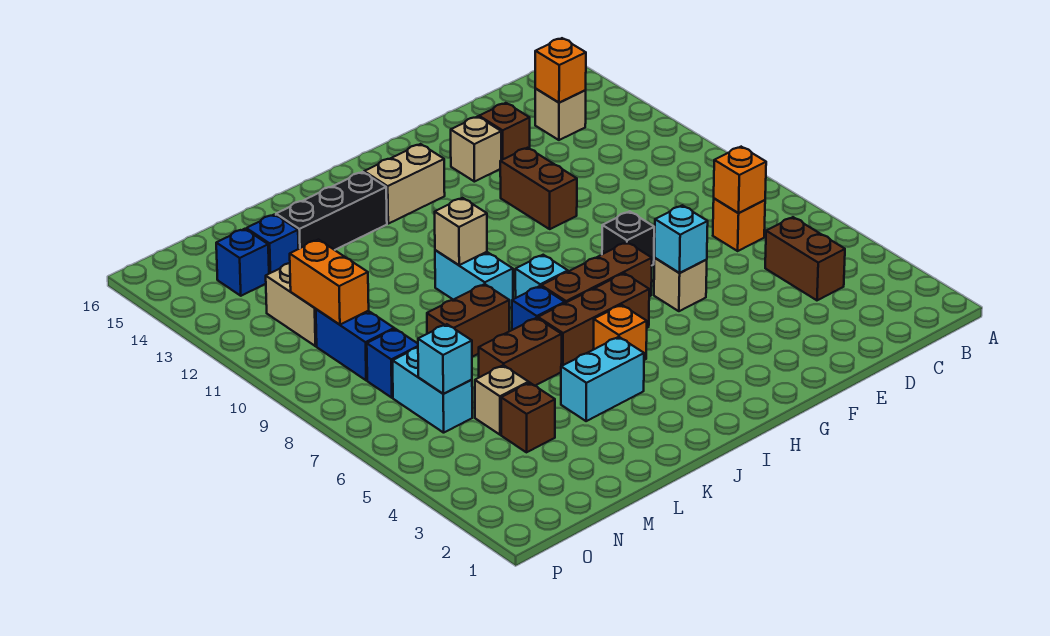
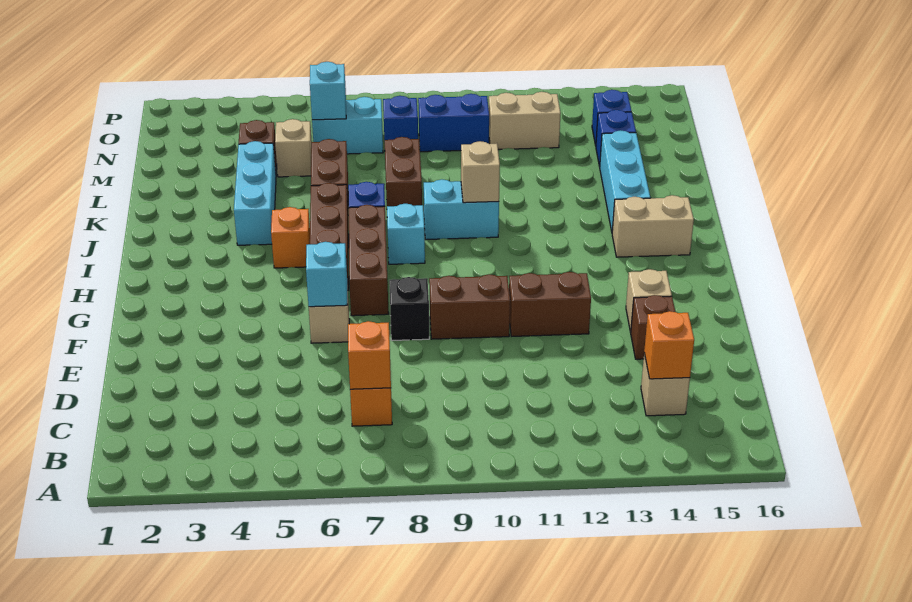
brown 1x2 brick [765,217,845,300] -> brown 1x2 brick moved to [429,274,510,339]
tan 1x2 brick [364,144,445,224] -> tan 1x2 brick turned to [612,195,694,257]
cyan 1x2 brick [561,337,644,421] -> cyan 1x3 brick [234,141,276,245]
black 1x3 brick [276,172,387,250] -> cyan 1x3 brick [600,130,650,231]
orange 1x2 brick [290,240,369,325] -> none

